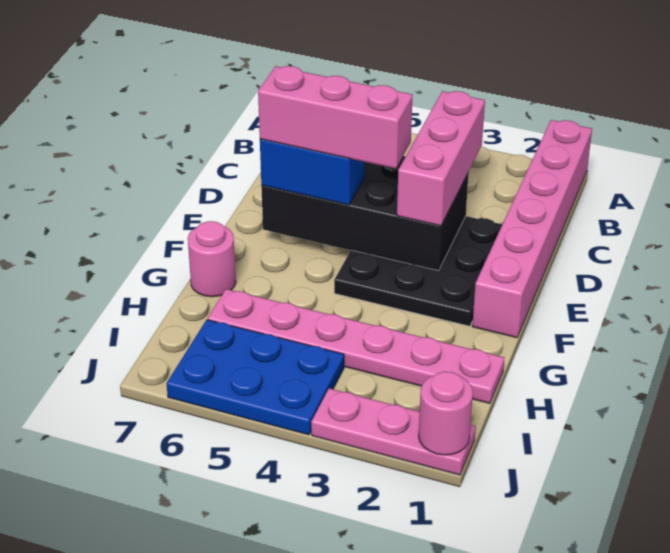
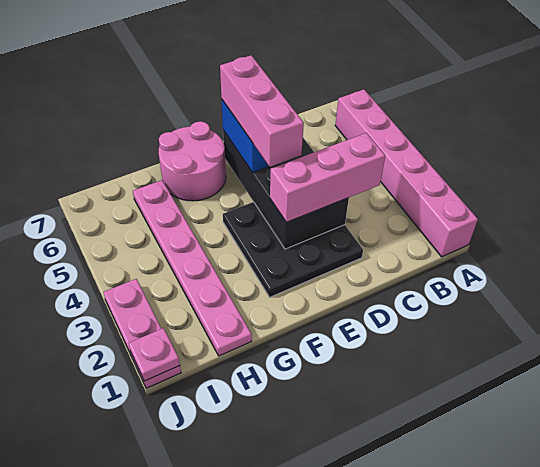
pink 1x6 brick [472,120,592,338] -> pink 1x6 brick turned to [335,89,478,257]
pink 1x1 round brick [188,221,236,297] -> pink 2x2 round brick [159,121,226,201]
blue 2x3 plate [167,320,344,435] -> none
pink 1x1 round brick [419,372,473,455] -> pink 1x1 plate [128,328,180,381]

